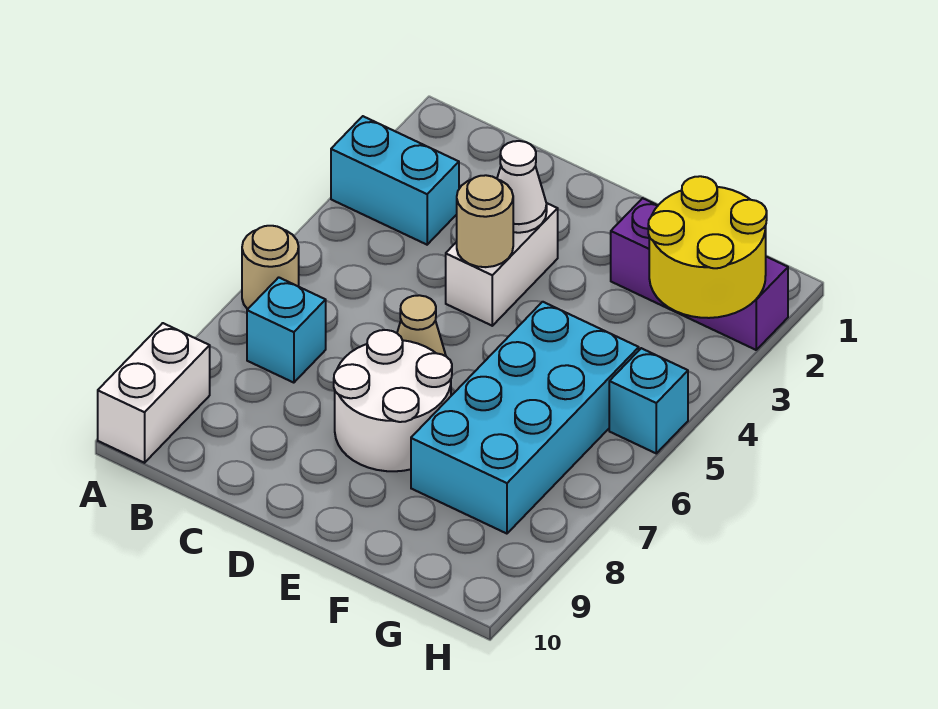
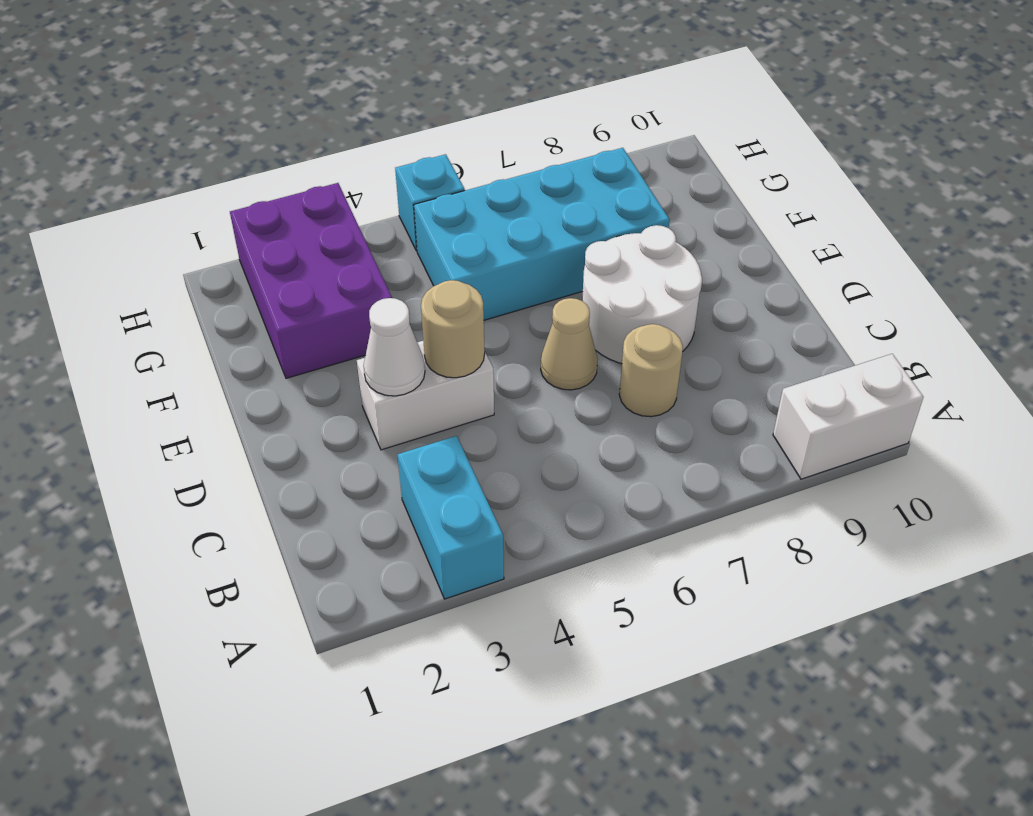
tan 1x1 round brick [242,226,299,309] -> tan 1x1 round brick moved to [619,324,683,417]
cyan 1x1 brick [247,277,326,383] -> none
purple 1x3 brick [611,198,788,350] -> purple 2x3 brick [230,183,392,378]
yellow 2x2 round brick [648,176,767,318] -> none

